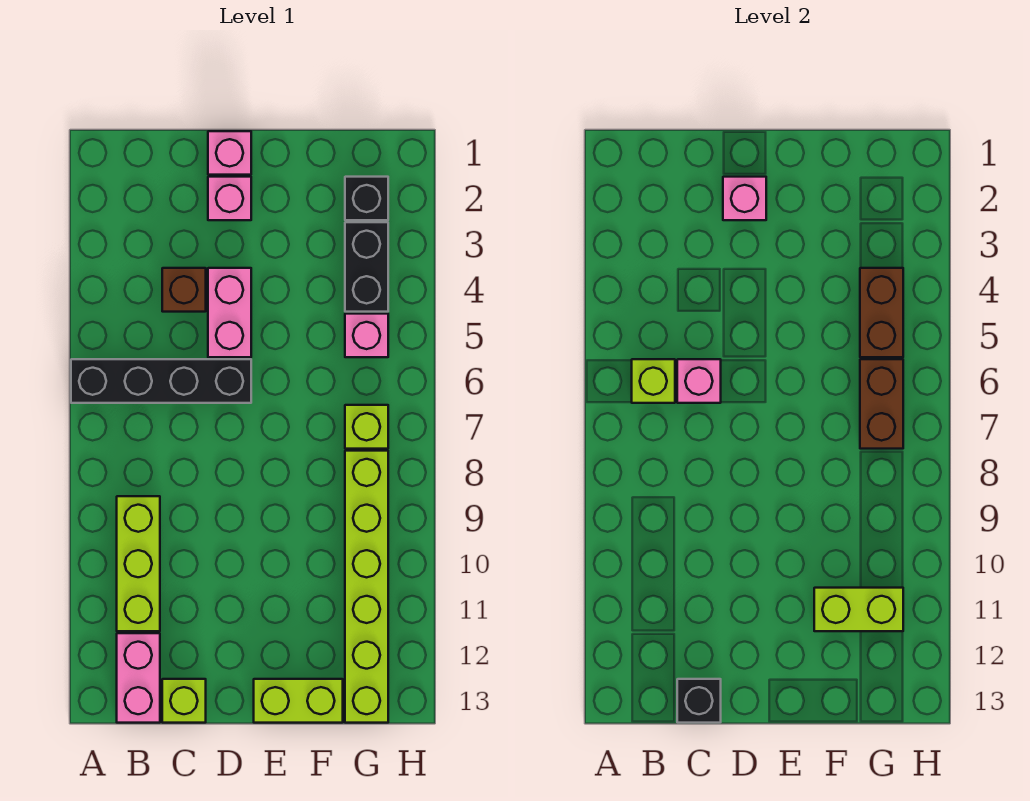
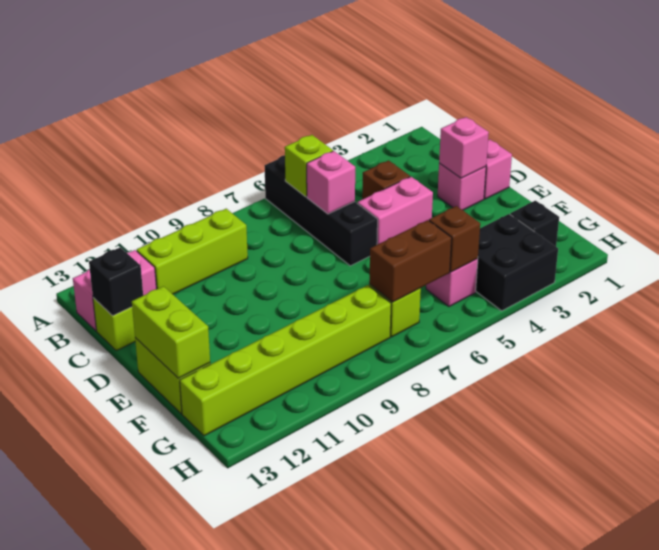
lime 1x2 brick [814,588,903,631] -> lime 1x2 brick moved to [132,286,210,379]
black 1x2 brick [345,222,388,312] -> black 2x2 brick [476,214,558,311]
brown 1x2 brick [860,268,903,357] -> brown 1x1 brick [429,206,480,272]

